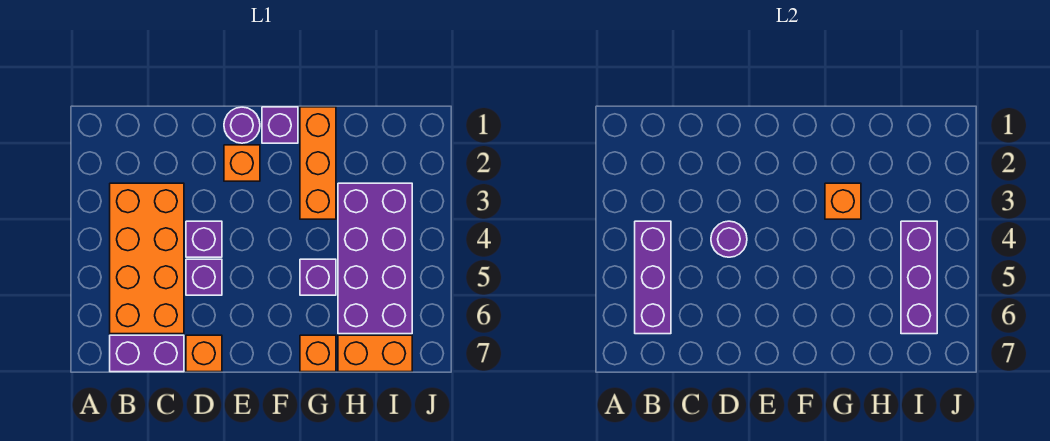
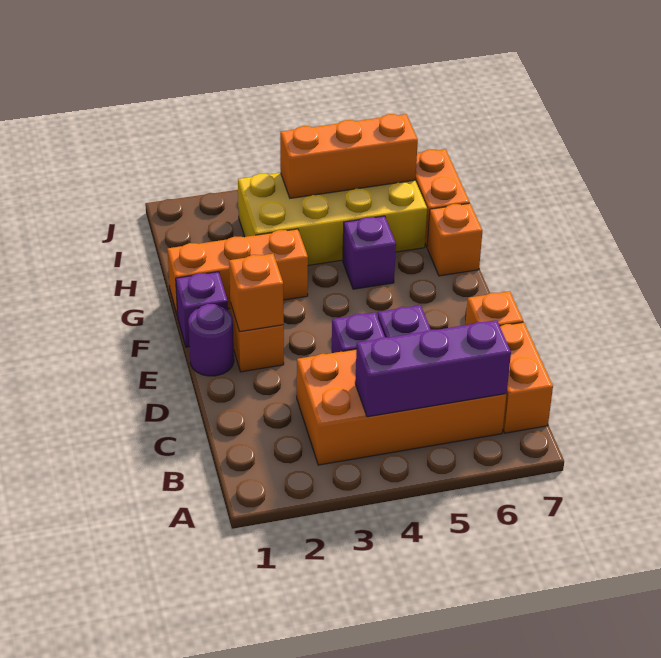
purple 1x2 brick [110,335,184,372] -> orange 1x2 brick [500,322,553,433]
purple 1x1 round brick [711,221,747,257] -> none
orange 1x1 brick [825,183,861,219] -> orange 1x1 brick moved to [229,254,284,332]
purple 2x4 brick [338,183,412,334] -> yellow 2x4 brick [238,173,427,265]
purple 1x3 brick [901,221,937,334] -> orange 1x3 brick [280,114,418,198]

